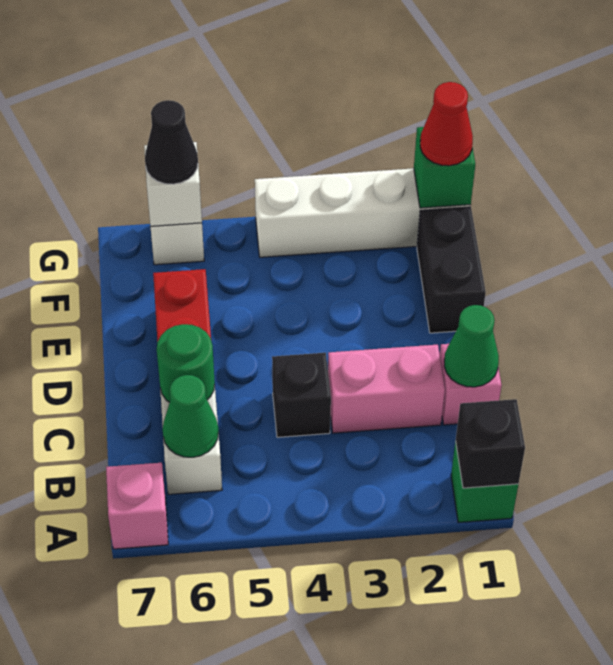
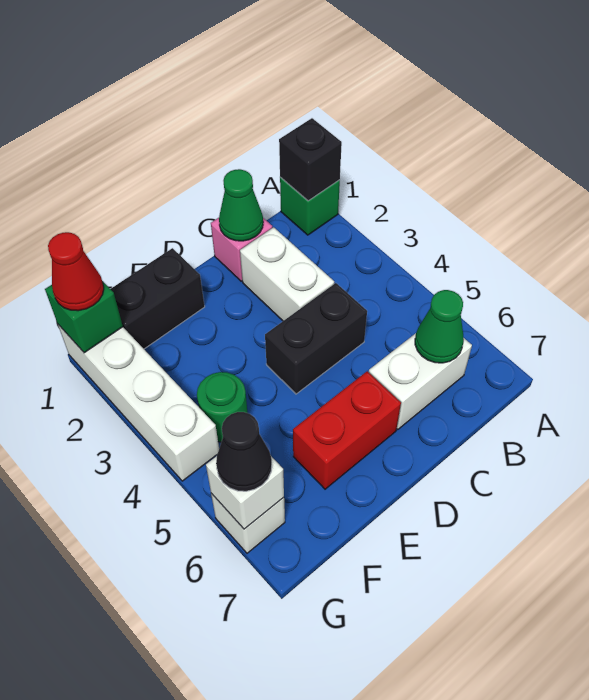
pink 1x1 brick [106,463,168,549] -> none
pink 1x2 brick [328,345,445,433] -> white 1x2 brick [240,227,334,321]
black 1x1 brick [272,353,331,437] -> black 1x2 brick [265,283,367,394]
green 1x1 round brick [157,324,215,402] -> green 1x1 round brick moved to [197,372,248,442]

